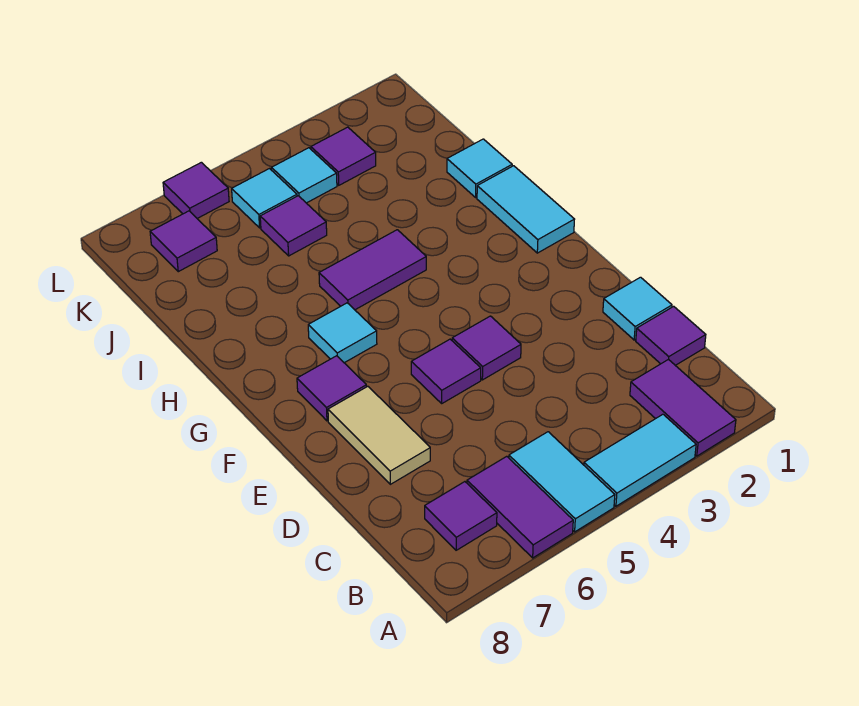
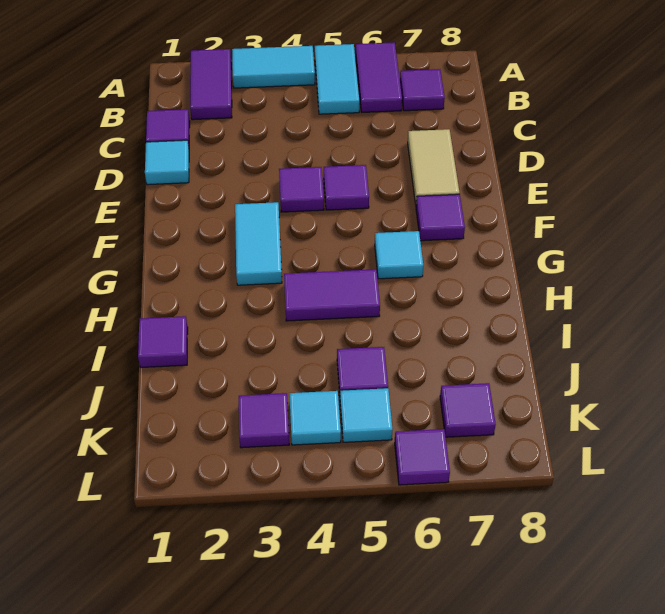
cyan 1x2 tile [477,166,575,253] -> cyan 1x2 tile moved to [235,202,282,285]
cyan 1x1 tile [447,139,512,197] -> purple 1x1 tile [138,316,188,368]

